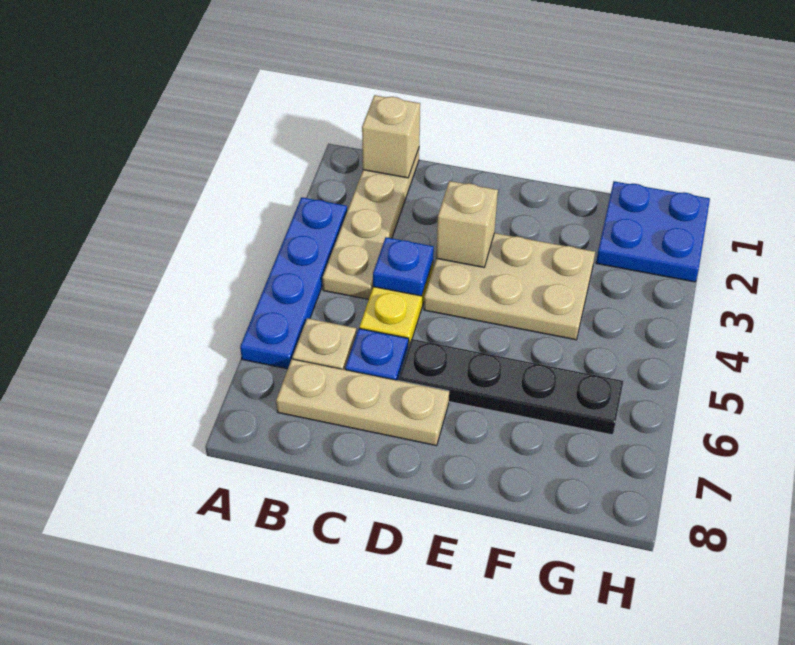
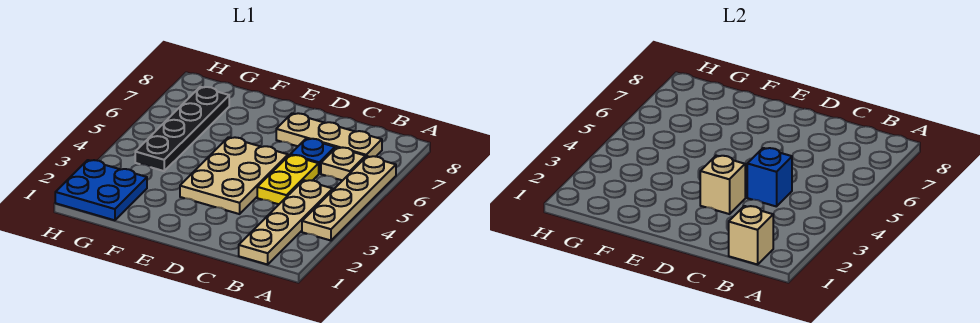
blue 1x4 plate [240,197,347,369] -> tan 1x4 plate [302,156,396,241]
blue 1x1 plate [373,237,434,296] -> blue 1x1 brick [747,148,792,207]
tan 2x3 plate [424,233,595,340] -> tan 2x3 plate turned to [180,137,288,214]
black 1x4 plate [399,339,624,435] -> black 1x4 plate turned to [135,87,229,171]

